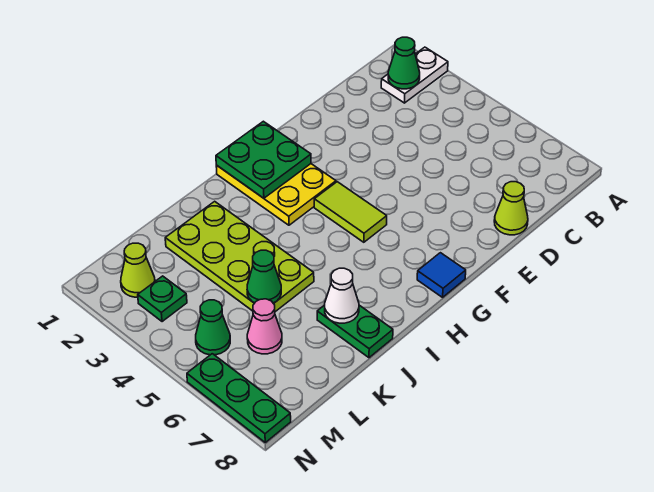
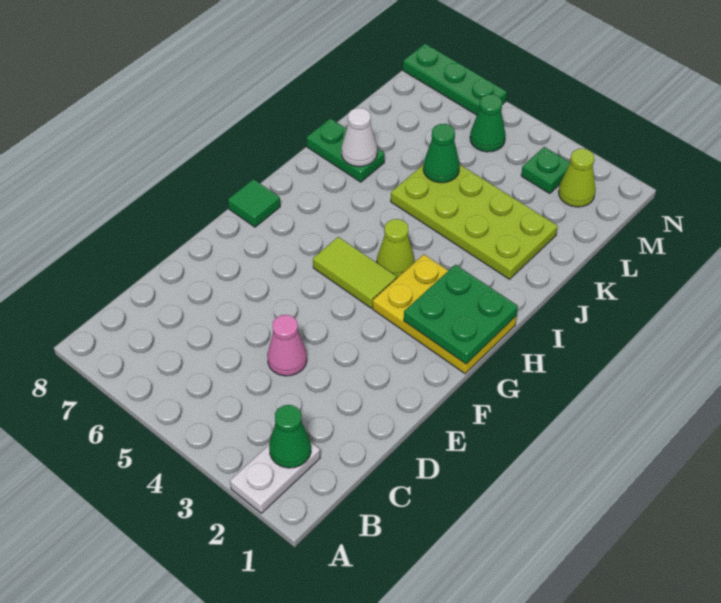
lime 1x1 cone [494,182,528,235] -> lime 1x1 cone moved to [377,219,414,278]
blue 1x1 tile [417,253,466,297] -> green 1x1 tile [228,179,280,227]
pink 1x1 cone [247,299,282,354] -> pink 1x1 cone moved to [267,315,307,376]

